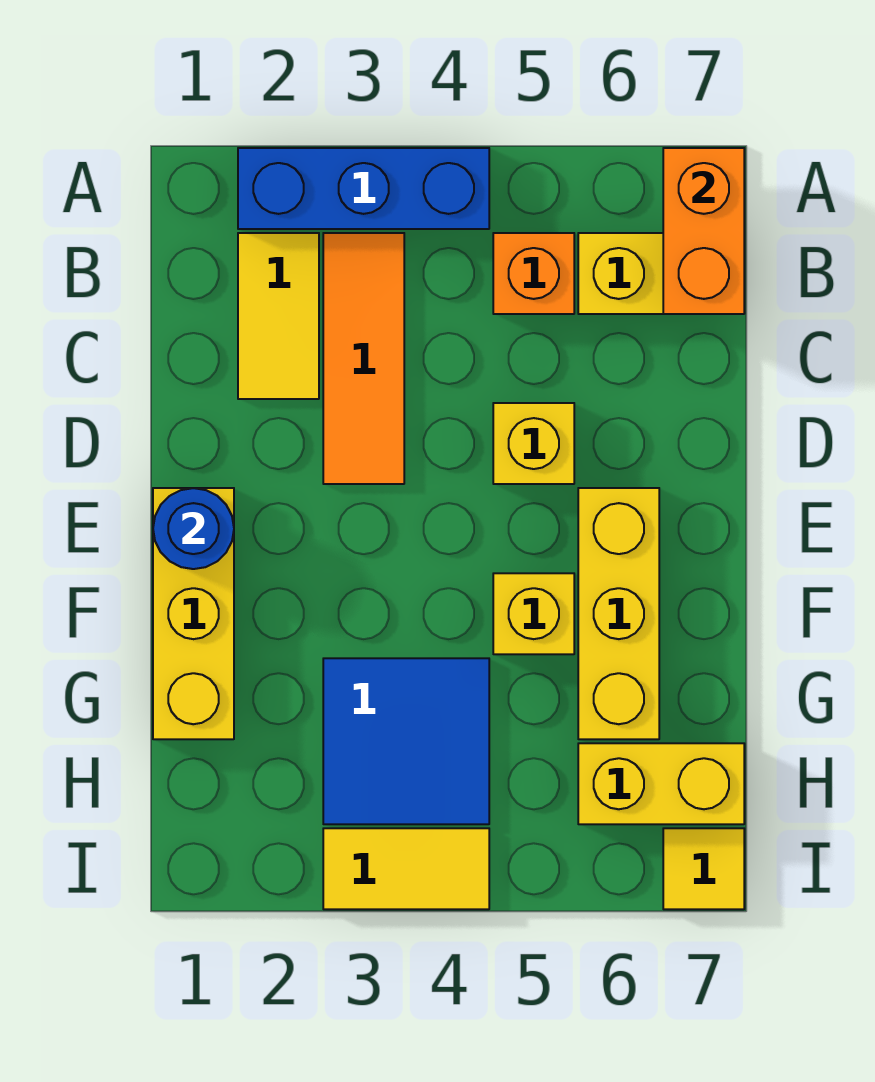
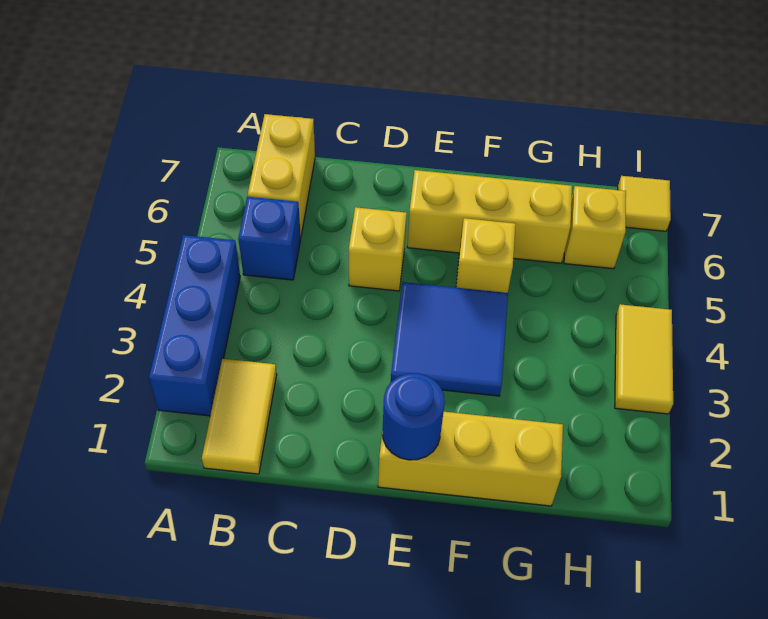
orange 1x2 brick [663,148,744,314] -> none
yellow 1x2 tile [238,233,319,399] -> yellow 1x2 tile turned to [202,359,277,474]
orange 1x3 tile [323,233,404,484] -> none
orange 1x1 brick [493,233,574,314] -> blue 1x1 brick [238,197,301,280]
blue 2x2 tile [323,658,489,824] -> blue 2x2 tile moved to [391,282,508,396]
yellow 1x2 brick [578,743,744,824] -> yellow 1x1 brick [564,186,626,269]

